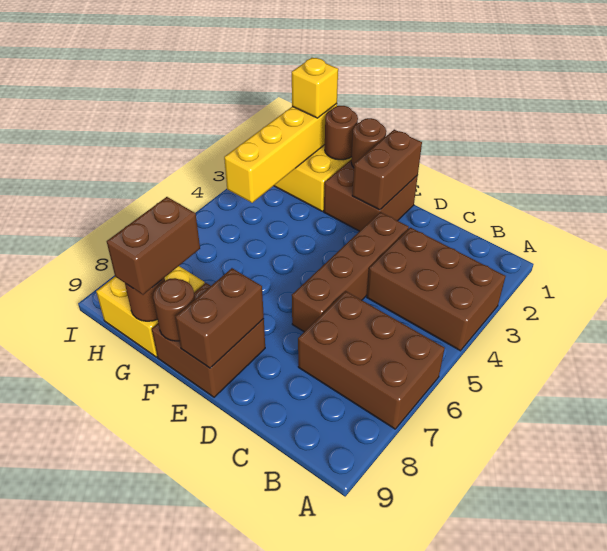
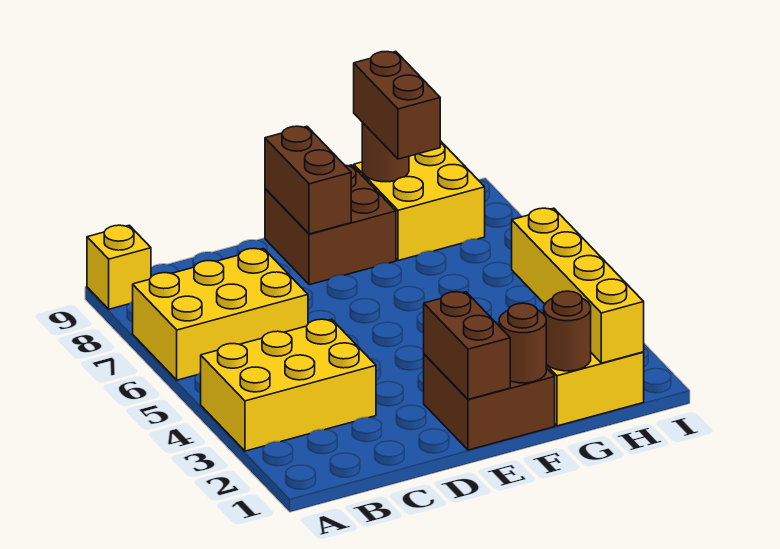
brown 2x3 brick [367,227,506,351] -> yellow 2x3 brick [201,319,376,451]
brown 2x3 brick [298,291,445,429] -> yellow 2x3 brick [133,249,308,380]
brown 1x4 brick [292,212,409,332] -> none
brown 1x1 round brick [153,278,195,341] -> none
yellow 1x1 brick [292,58,338,118] -> yellow 1x1 brick moved to [87,225,151,309]

